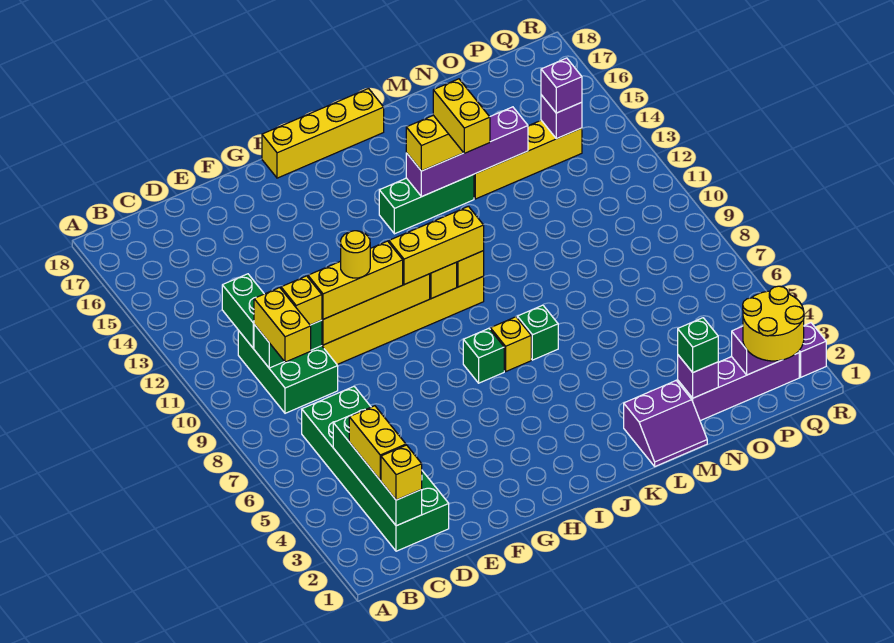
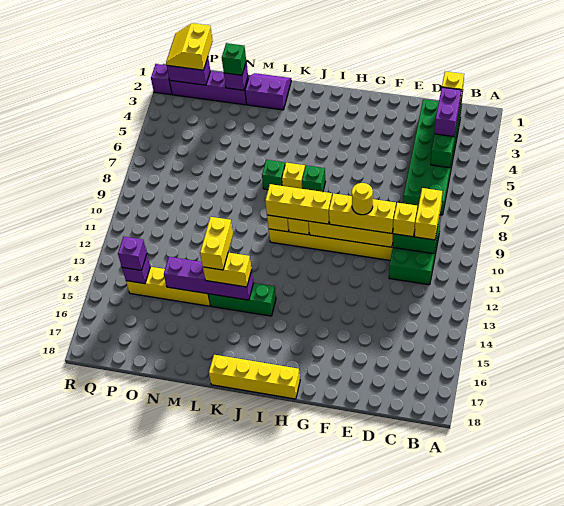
yellow 1x2 brick [349,406,406,480] -> purple 1x2 brick [435,87,461,137]
green 1x2 brick [222,274,264,348] -> none
yellow 2x2 round brick [743,286,804,361] -> yellow 2x2 slope [166,23,213,70]

